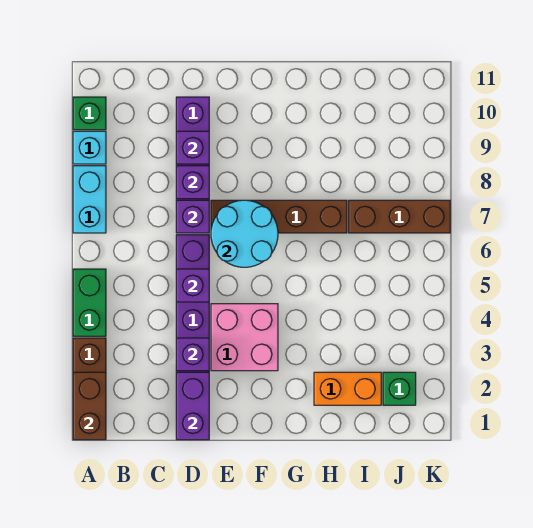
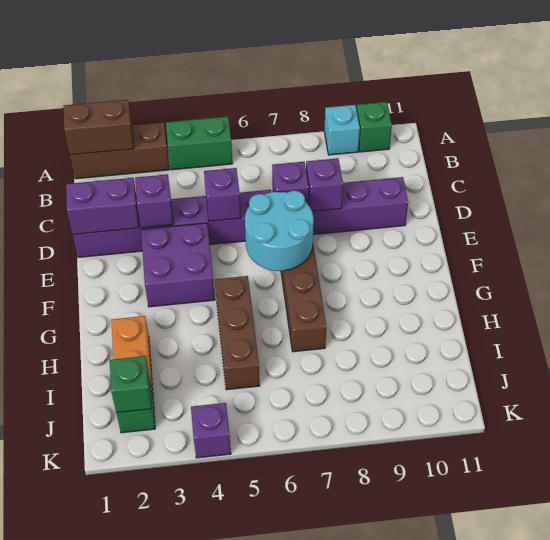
cyan 1x2 brick [73,166,106,233] -> none
purple 1x1 brick [176,131,209,164] -> purple 1x1 brick moved to [191,403,231,458]
pink 2x2 brick [211,304,278,371] -> purple 2x2 brick [141,223,215,307]
brown 1x3 brick [349,200,450,233] -> brown 1x3 brick moved to [215,276,260,390]
none -> green 1x1 brick [110,356,152,413]

